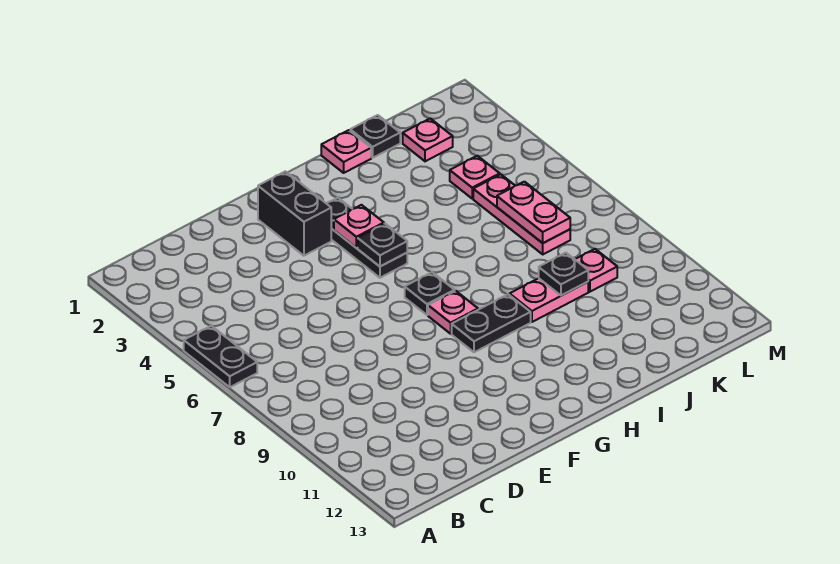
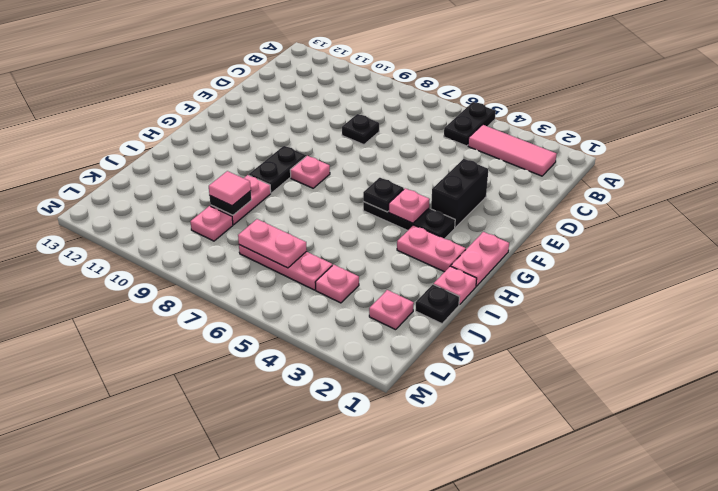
black 1x2 plate [184,326,257,387] -> black 1x2 plate turned to [444,102,496,146]
none -> pink 1x3 tile [468,125,557,176]
black 1x2 brick [258,171,331,256] -> black 1x2 brick turned to [431,159,488,228]
none -> pink 1x2 plate [451,232,509,286]
black 1x1 plate [405,272,455,315] -> black 1x1 plate moved to [342,114,379,145]
none -> pink 1x2 plate [397,225,466,272]
none -> pink 1x1 tile [209,171,251,206]

